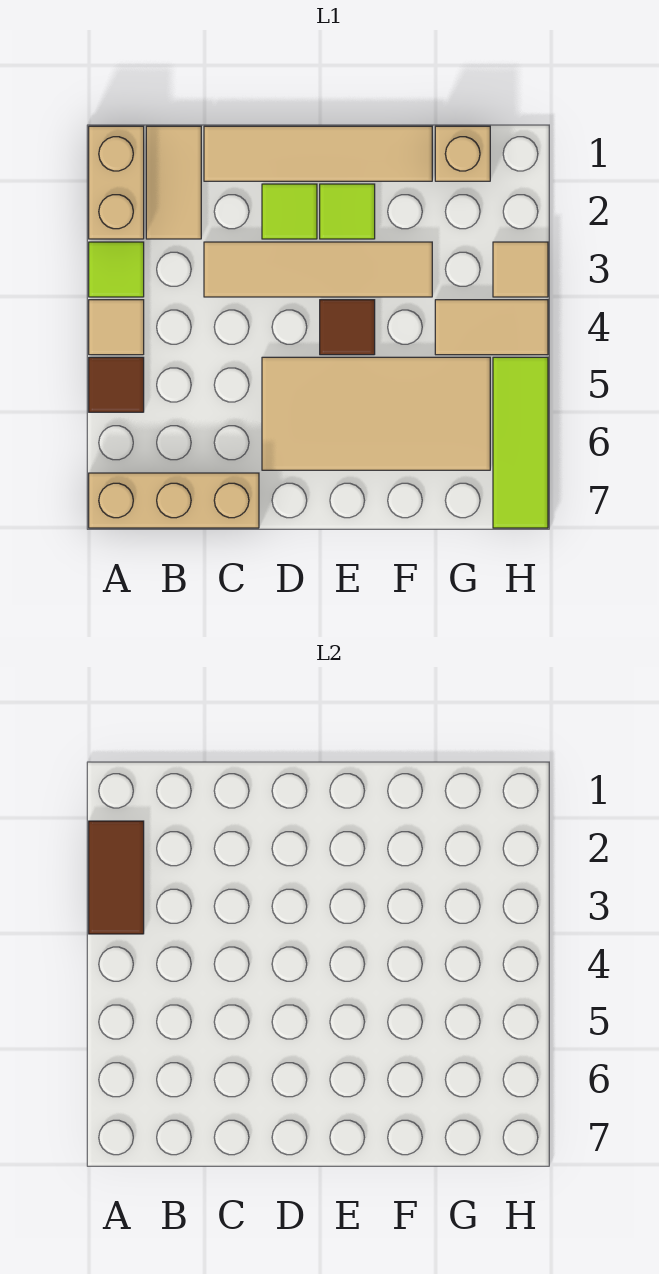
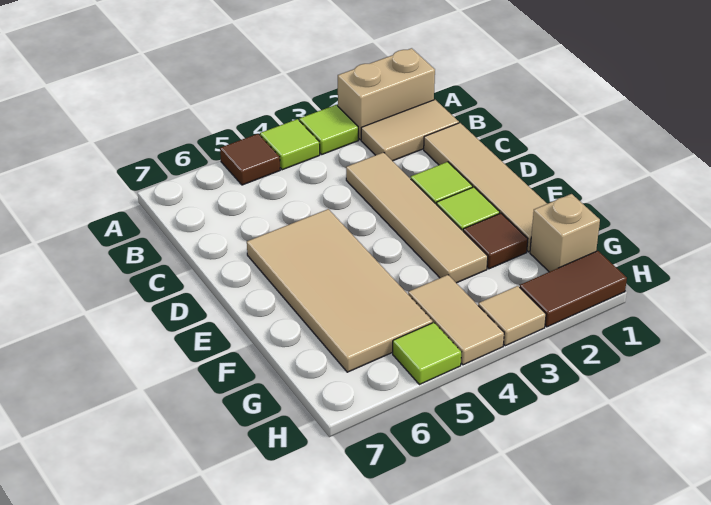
brown 1x2 tile [89,821,144,934] -> brown 1x2 tile moved to [520,251,627,327]
tan 1x1 tile [89,300,144,355] -> lime 1x1 tile [260,119,320,170]
tan 1x3 brick [89,473,259,528] -> none
brown 1x1 tile [320,300,375,355] -> brown 1x1 tile moved to [463,213,528,269]
lime 1x3 tile [493,357,548,528] -> lime 1x1 tile [393,323,461,385]

